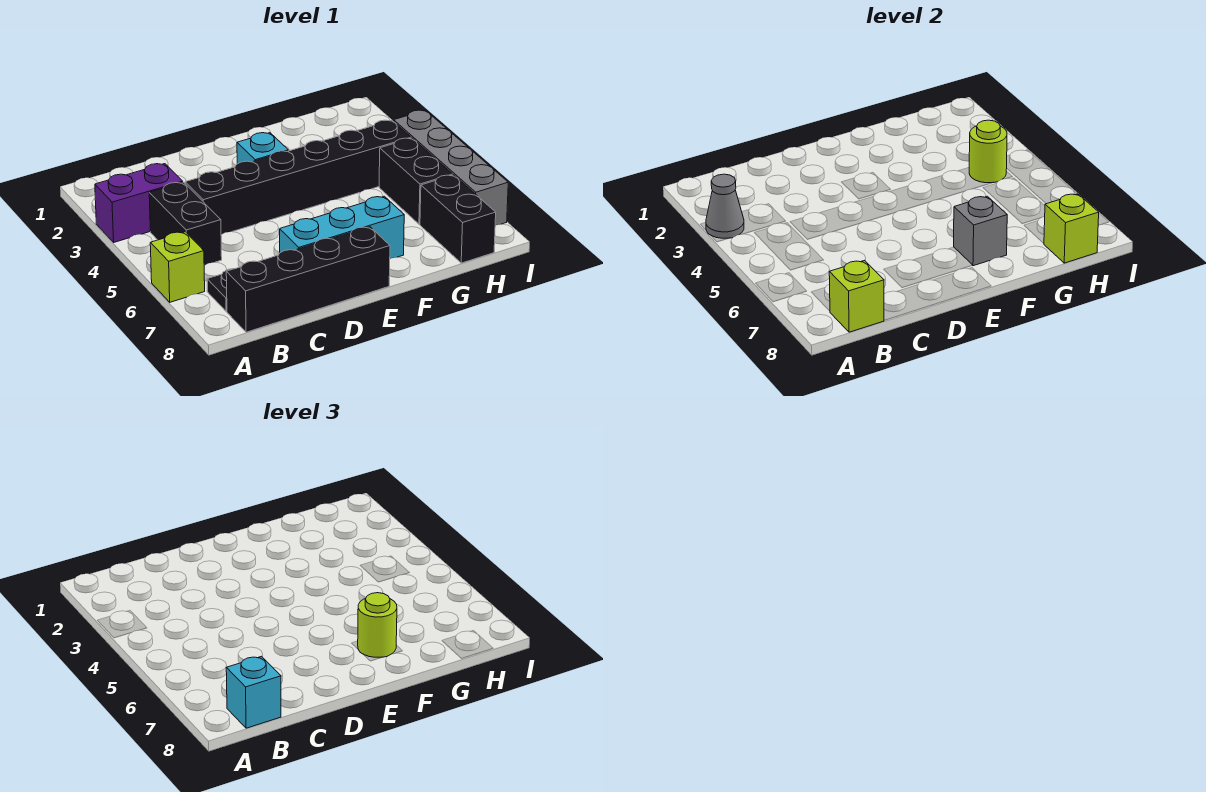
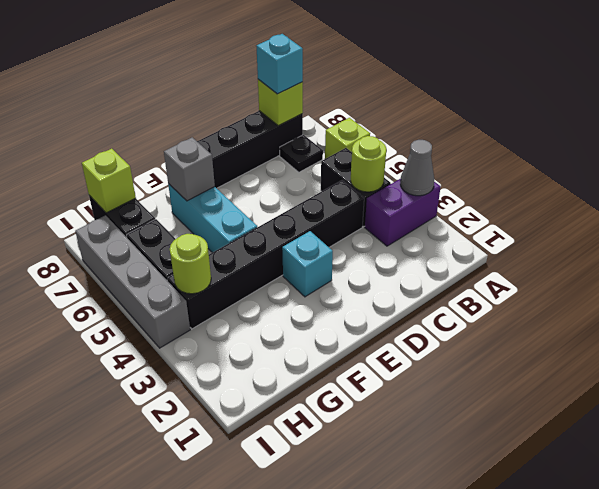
cyan 1x3 brick [280,196,404,259] -> cyan 1x3 brick turned to [168,184,257,253]
lime 1x1 round brick [358,593,397,657] -> lime 1x1 round brick moved to [351,136,386,192]

